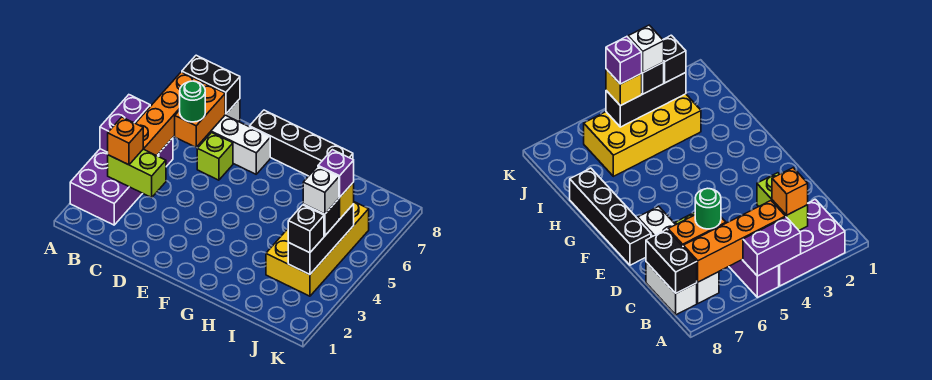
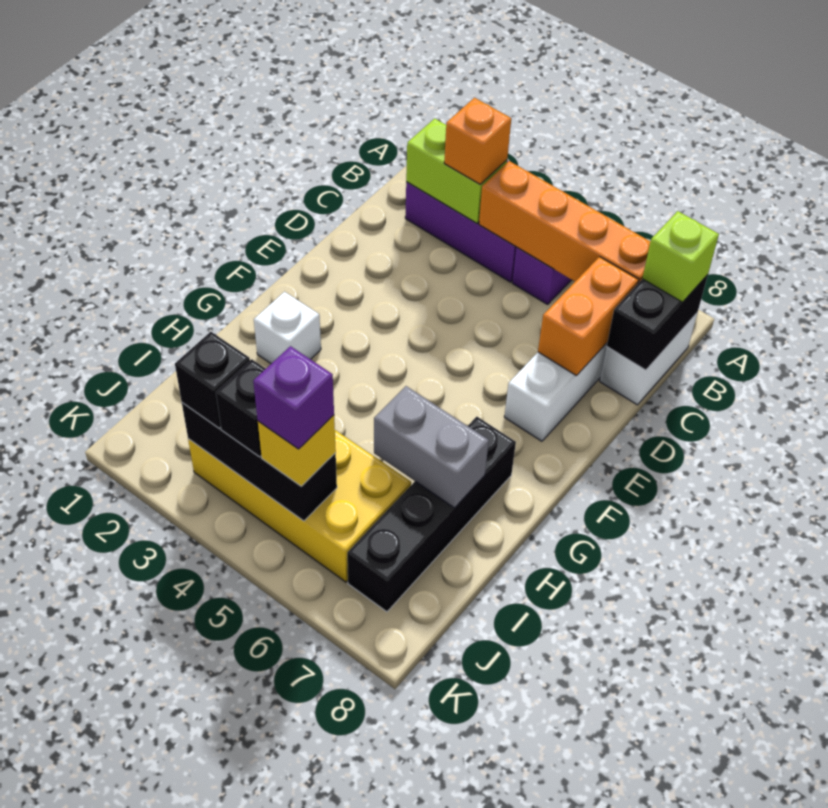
purple 1x2 brick [100,95,150,152] -> none
lime 1x2 brick [108,149,166,197] -> lime 1x2 brick turned to [406,118,507,223]
orange 1x2 brick [175,83,225,147] -> orange 1x2 brick turned to [538,257,639,376]
green 1x1 round brick [180,81,205,122] -> none
lime 1x1 brick [197,133,233,180] -> lime 1x1 brick moved to [642,211,719,302]
black 1x4 brick [250,110,353,176] -> black 1x4 brick moved to [347,417,516,612]
none -> grey 1x2 brick [374,386,489,508]
white 1x1 brick [303,166,339,214] -> white 1x1 brick moved to [254,292,321,364]

